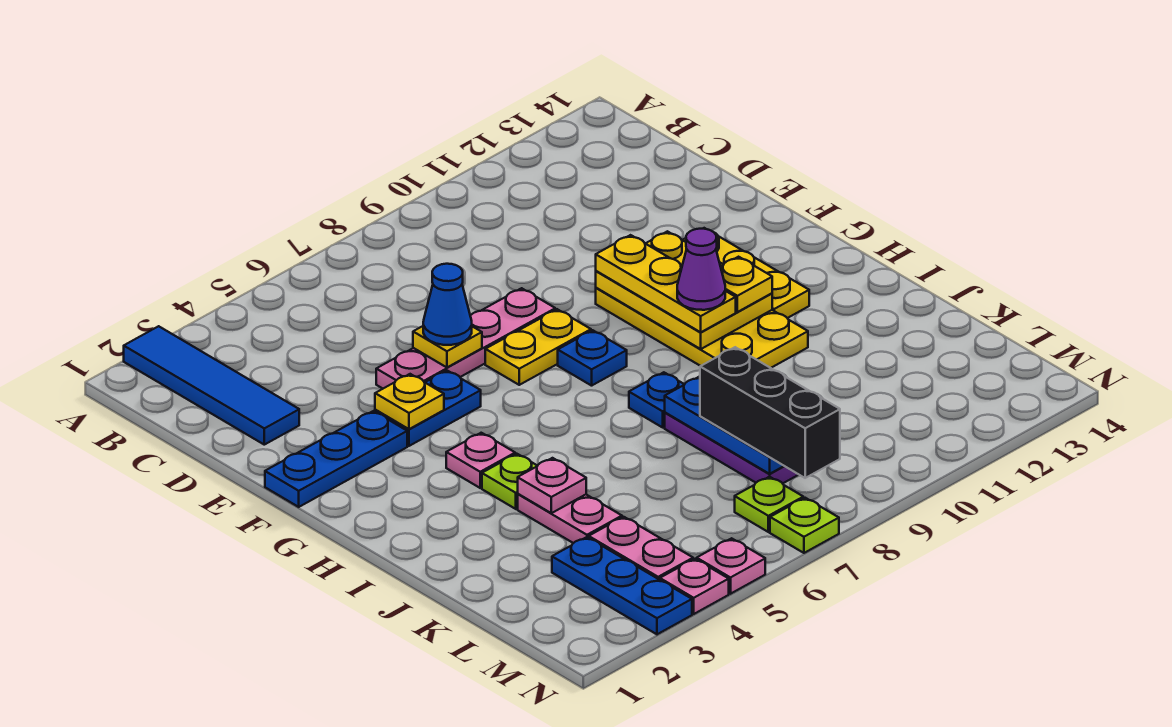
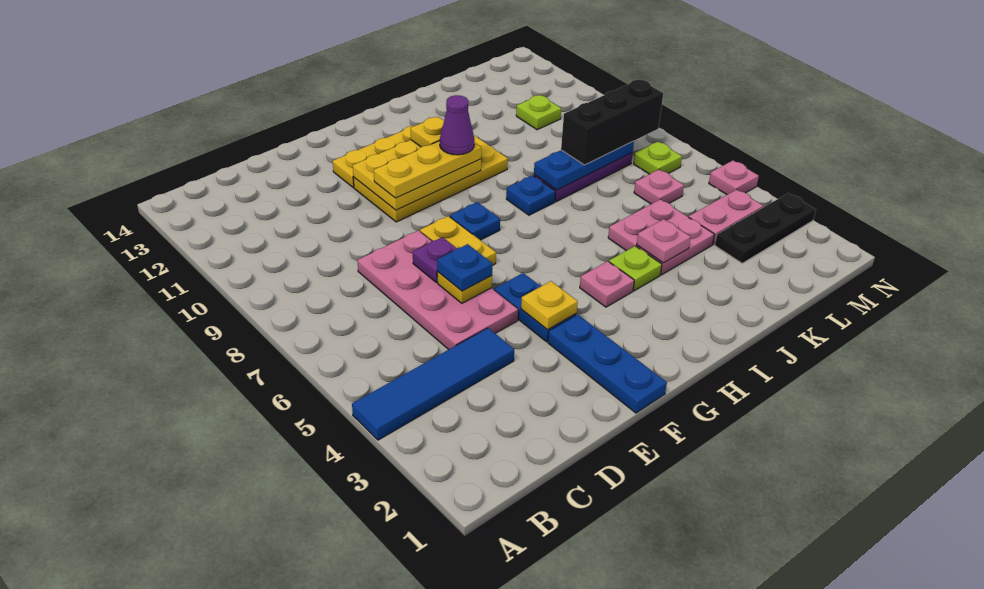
blue 1x4 tile [124,326,299,445] -> blue 1x4 tile moved to [352,328,514,440]
pink 1x4 plate [376,288,555,388] -> pink 2x4 plate [357,231,518,350]
blue 1x1 cone [423,264,472,345] -> blue 1x1 plate [437,244,493,291]
none -> purple 1x1 plate [413,237,457,282]
pink 1x2 plate [518,494,622,543] -> pink 2x2 plate [608,199,714,275]
blue 1x3 plate [552,537,692,634] -> black 1x3 plate [715,193,816,263]
pink 1x1 plate [660,559,729,614] -> pink 1x1 plate moved to [634,170,684,204]
lime 1x1 plate [770,498,839,553] -> lime 1x1 plate moved to [516,95,561,130]

